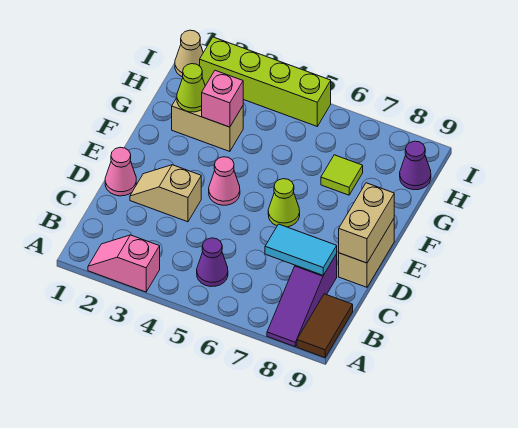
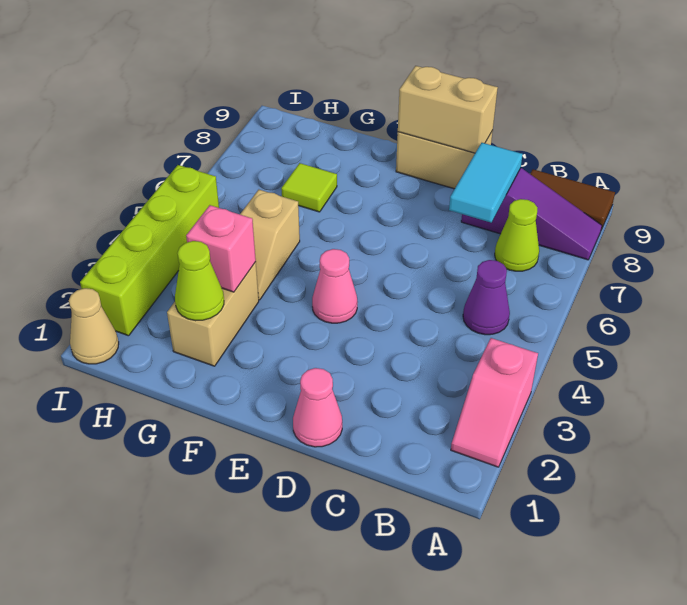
tan 1x2 slope [130,165,201,222] -> tan 1x2 slope moved to [240,190,300,300]
lime 1x1 cone [268,179,300,227] -> lime 1x1 cone moved to [495,199,539,271]
purple 1x1 cone [400,141,431,190] -> none

